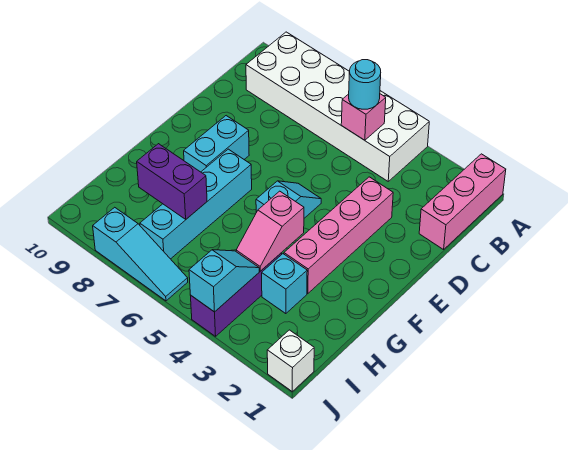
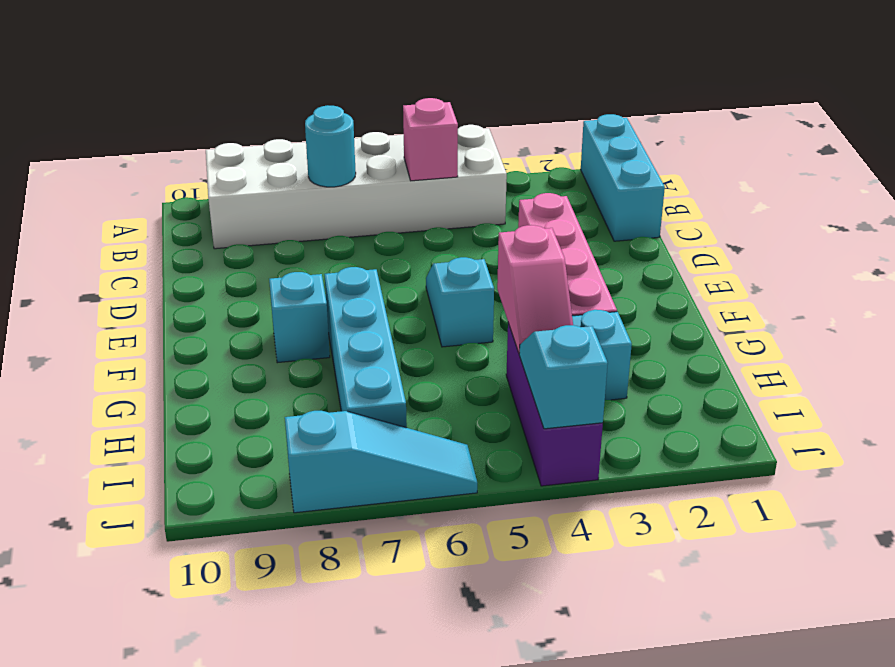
pink 1x3 brick [419,154,506,250] -> cyan 1x3 brick [581,114,665,241]
cyan 1x1 round brick [349,60,381,109] -> cyan 1x1 round brick moved to [305,105,356,187]
cyan 1x2 brick [184,116,249,172] -> cyan 1x1 brick [269,272,330,363]
purple 1x2 brick [137,144,207,219] -> none
white 1x1 brick [267,330,314,391] -> none

